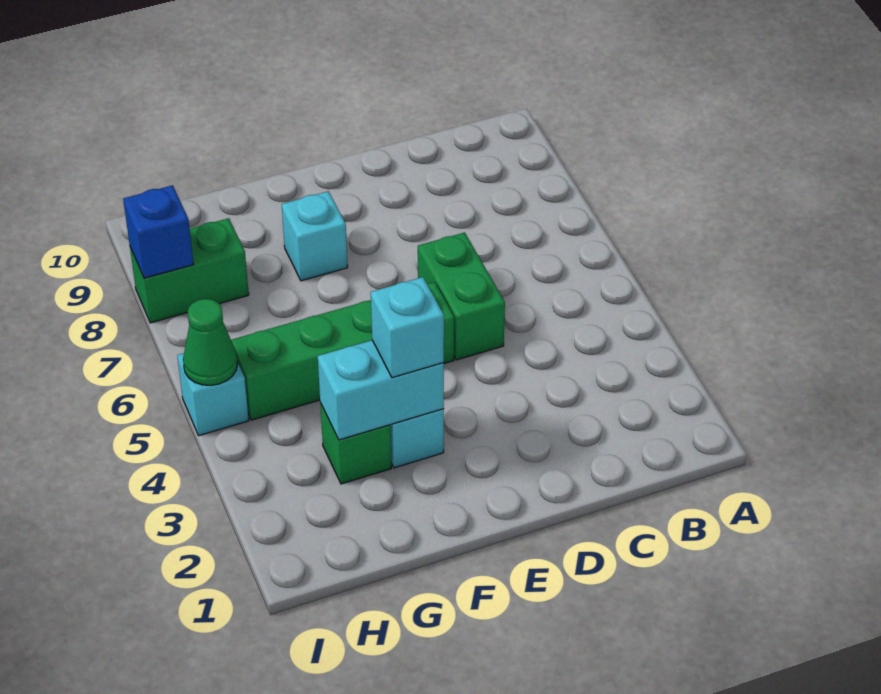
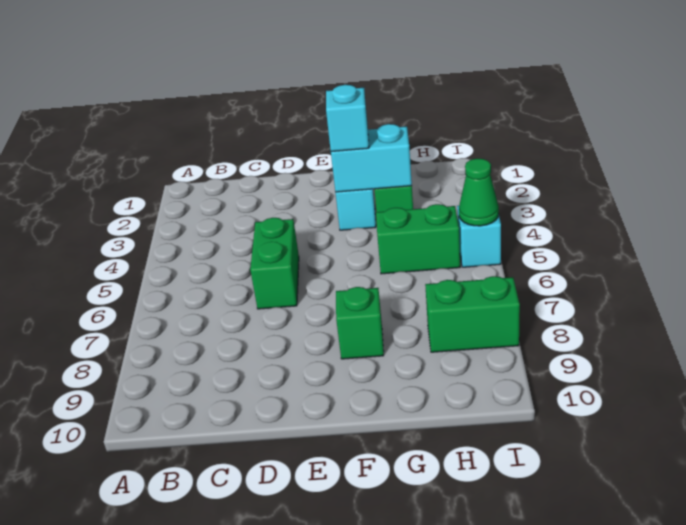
green 1x4 brick [231,282,454,420] -> green 1x2 brick [376,204,460,274]
cyan 1x1 brick [282,191,348,281] -> green 1x1 brick [336,287,384,359]
blue 1x1 brick [123,185,194,278] -> none

